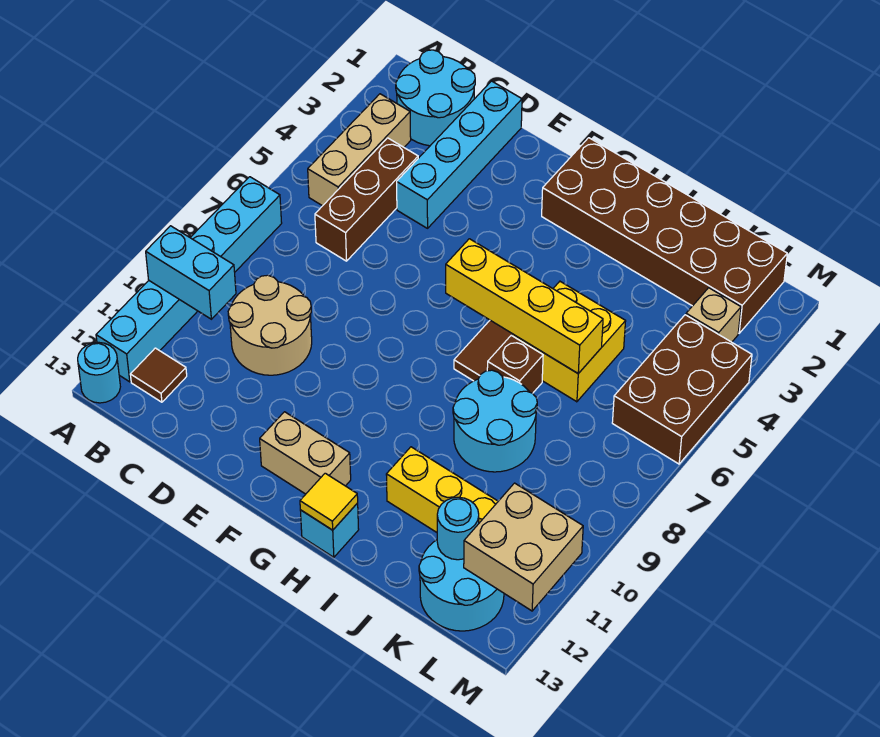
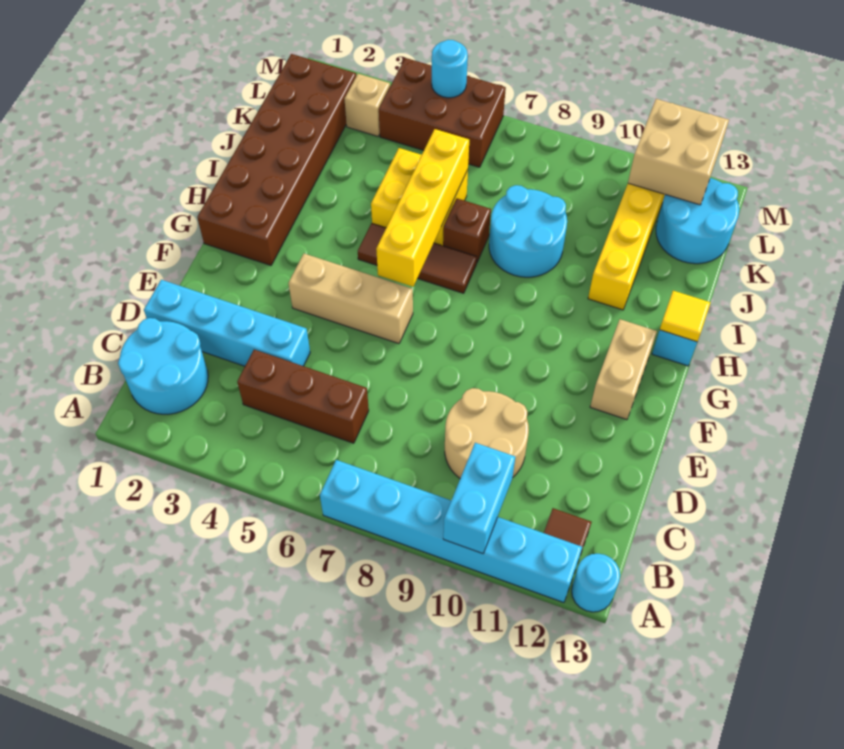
tan 1x3 brick [308,94,411,206] -> tan 1x3 brick moved to [288,254,413,344]
cyan 1x1 round brick [437,497,479,560] -> cyan 1x1 round brick moved to [432,40,468,98]

